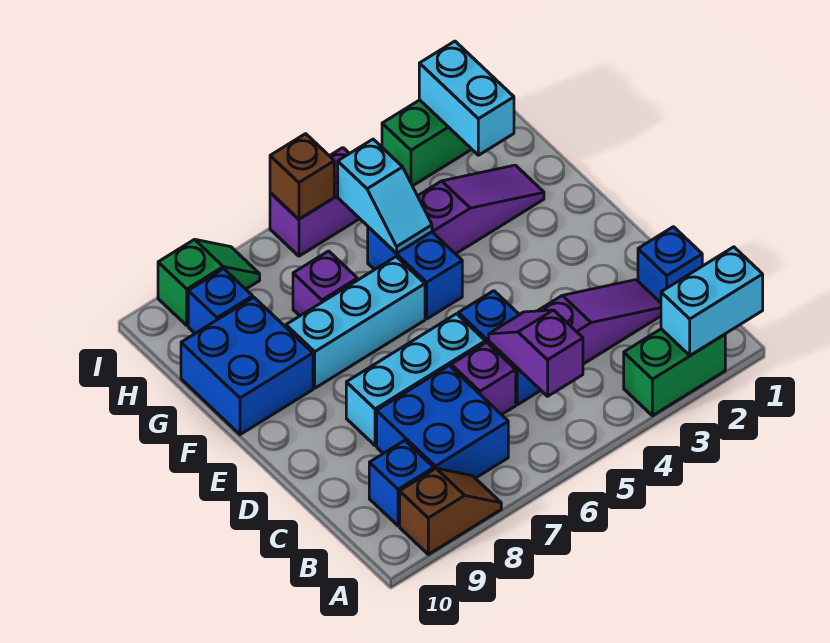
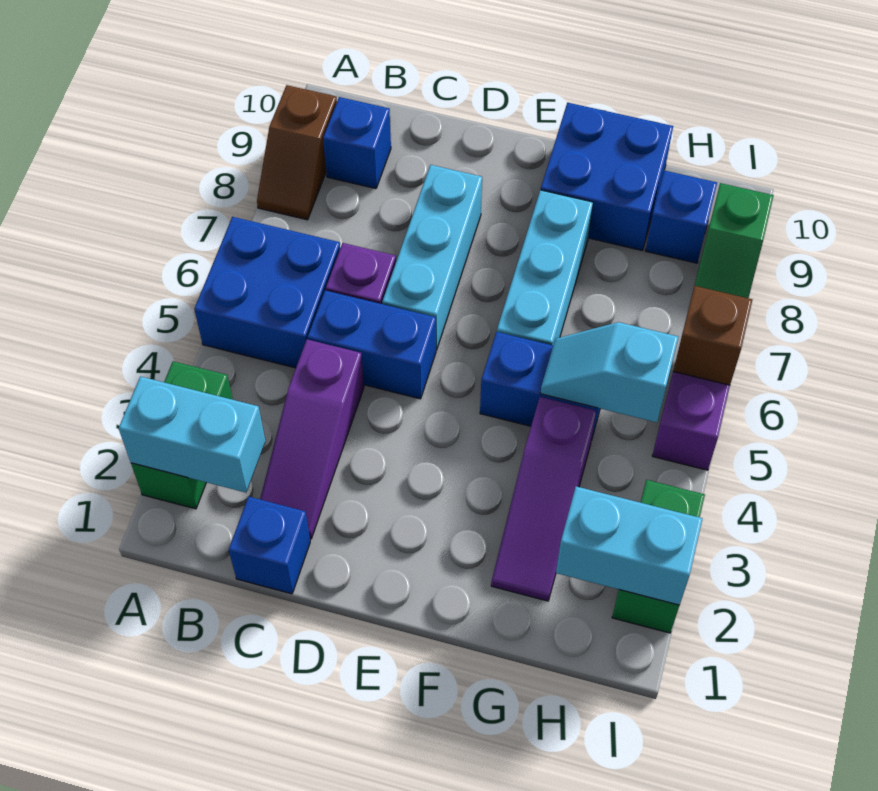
cyan 1x2 brick [661,247,763,355] -> cyan 1x2 brick turned to [119,377,265,493]
purple 1x2 slope [489,310,583,396] -> none
blue 2x2 brick [377,366,508,478] -> blue 2x2 brick moved to [194,217,340,368]
purple 1x1 brick [293,251,357,316] -> none

